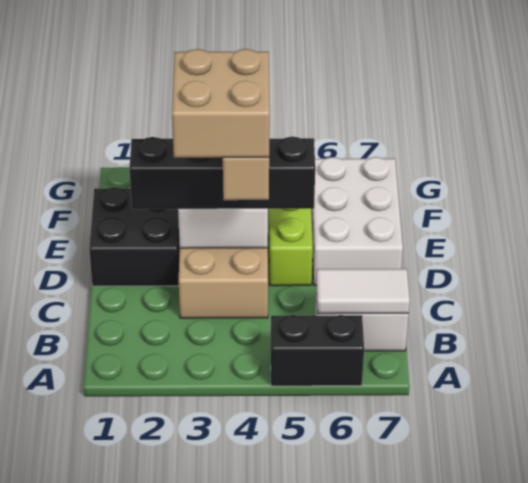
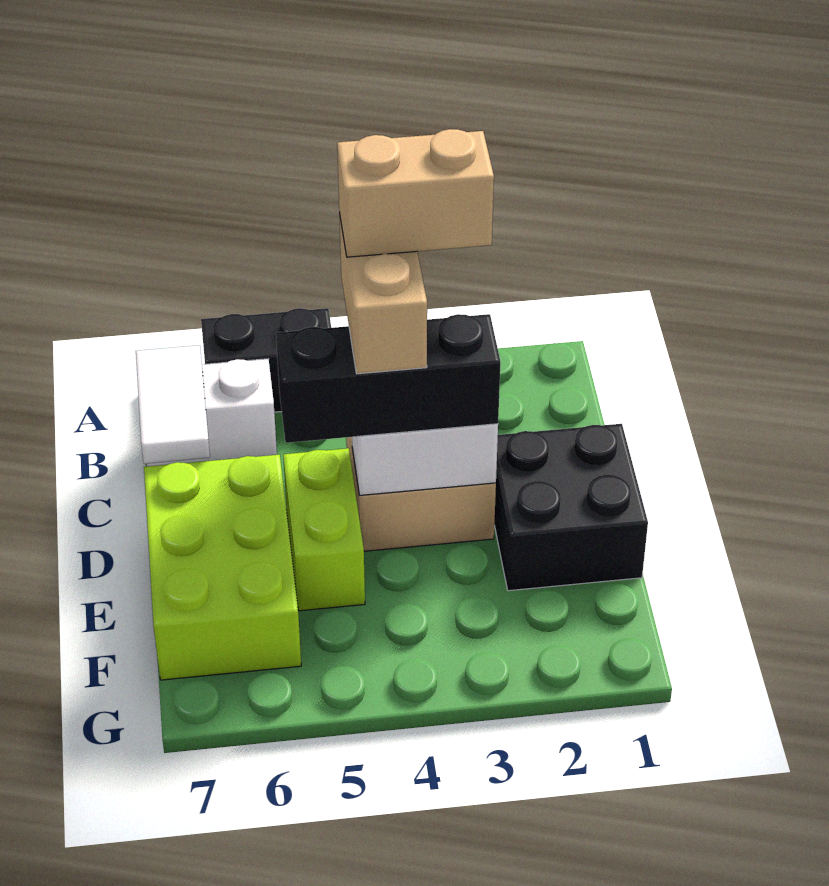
white 1x2 tile [316,269,410,314] -> white 1x2 tile turned to [136,345,210,464]
tan 2x2 brick [172,49,270,158] -> tan 1x2 brick [337,129,494,257]
black 1x4 brick [130,137,315,209] -> black 1x3 brick [276,314,501,443]
white 2x3 brick [311,157,403,285] -> lime 2x3 brick [144,455,301,680]

